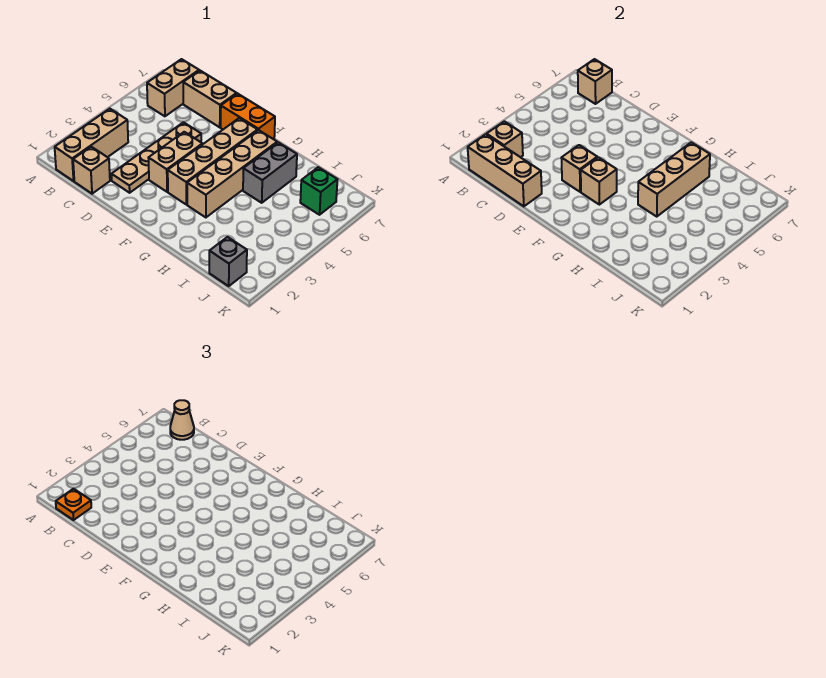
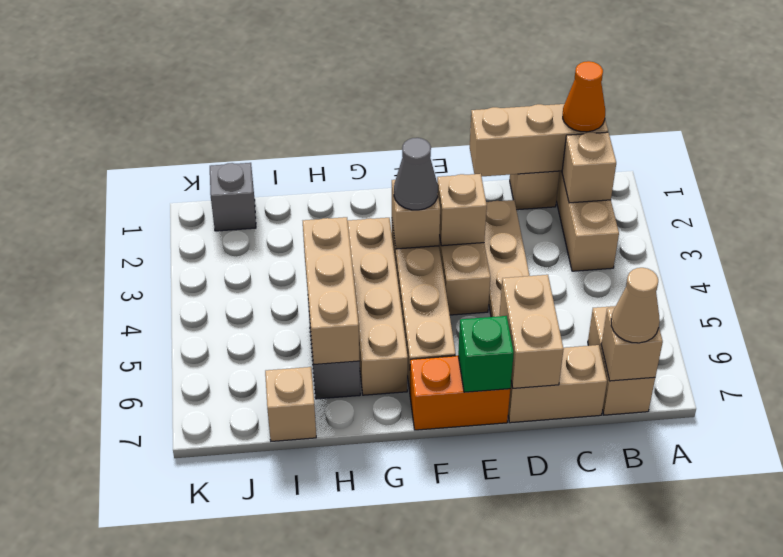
orange 1x1 plate [56,489,91,520] -> orange 1x1 cone [563,61,605,132]
none -> tan 1x2 brick [499,275,564,388]
none -> grey 1x1 cone [394,138,438,210]
none -> tan 1x1 brick [265,367,316,441]
green 1x1 brick [300,167,338,215] -> green 1x1 brick moved to [458,316,514,392]

